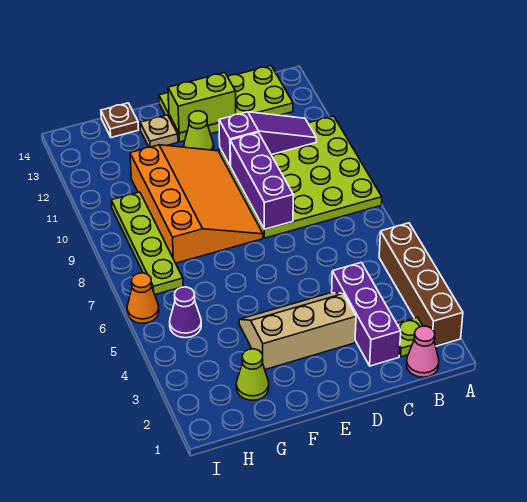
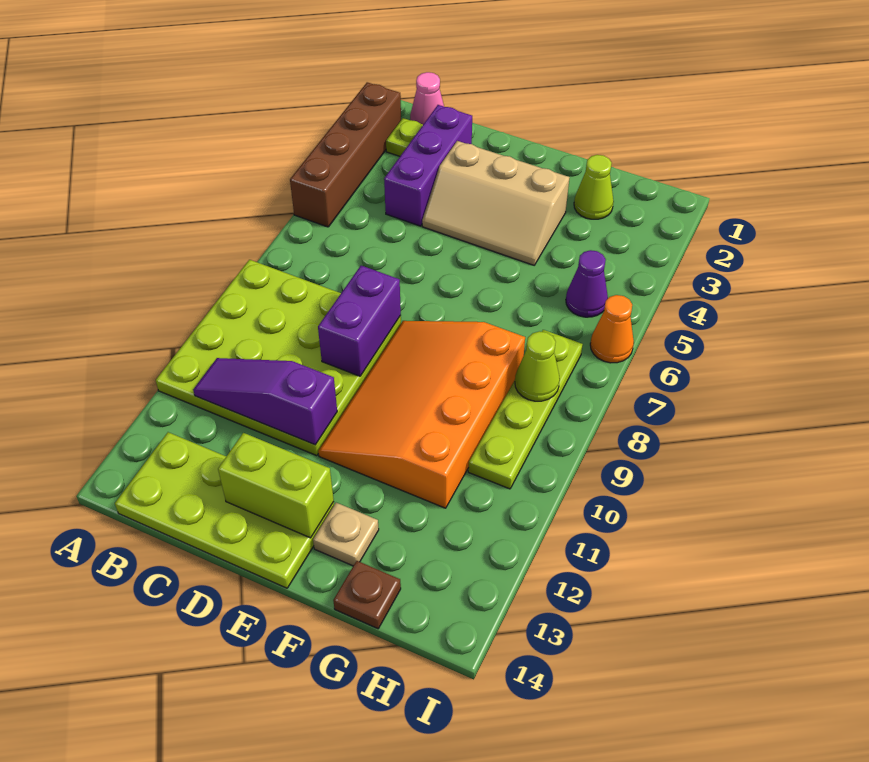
purple 1x3 brick [230,132,293,229] -> purple 1x2 brick [318,266,401,376]
lime 1x1 cone [184,111,214,150] -> lime 1x1 cone moved to [515,331,560,401]

